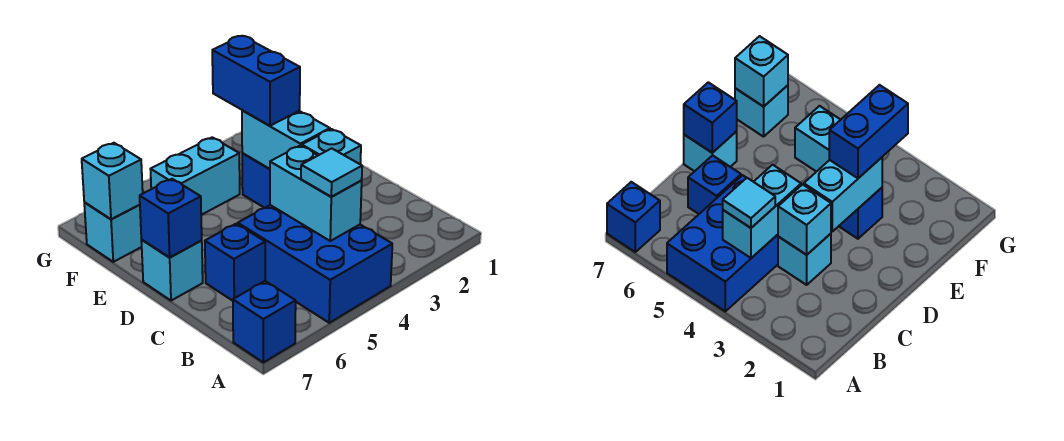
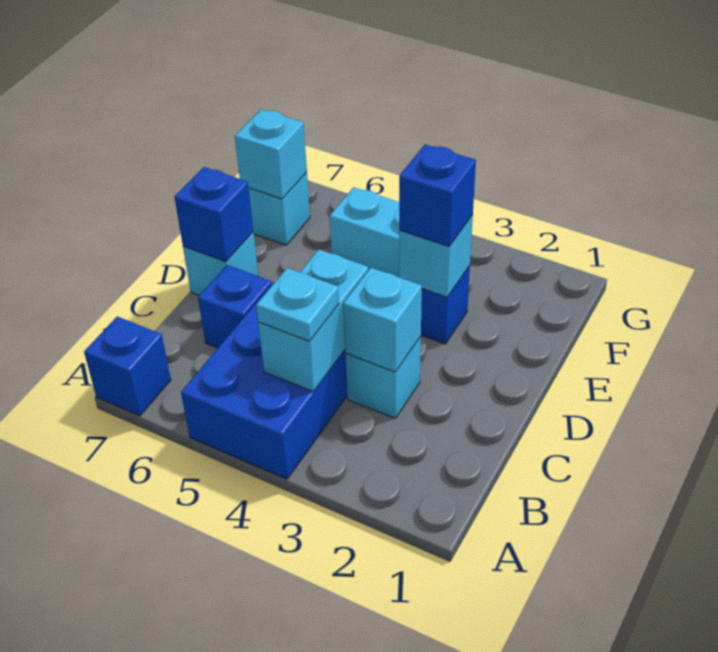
cyan 1x1 tile [301,148,362,197] -> cyan 1x1 plate [256,268,339,341]
cyan 1x2 brick [242,110,330,169] -> cyan 1x1 brick [399,215,473,297]
blue 1x2 brick [212,36,300,126] -> blue 1x1 brick [399,144,476,247]

